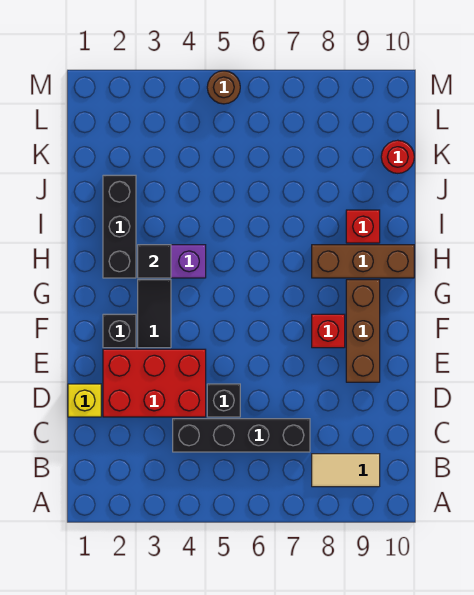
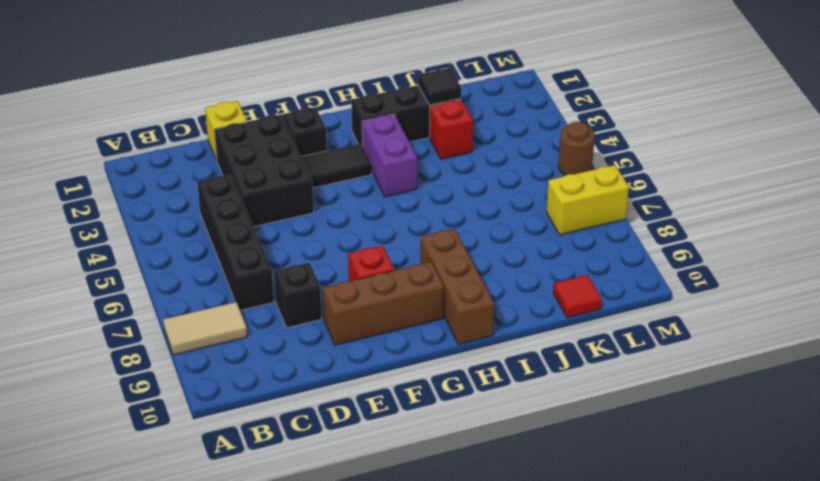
tan 1x2 tile [312,454,380,487] -> tan 1x2 tile turned to [163,302,247,355]
red 2x3 brick [103,349,206,417] -> black 2x3 brick [214,115,314,227]
black 1x1 brick [207,384,240,417] -> black 1x1 brick moved to [274,263,322,328]
black 1x1 tile [138,245,171,278] -> black 1x1 tile moved to [418,68,461,105]
red 1x1 brick [346,210,380,243] -> red 1x1 brick moved to [430,100,473,159]
red 1x1 round brick [381,140,414,173] -> red 1x1 tile [553,275,602,318]
none -> yellow 1x2 brick [547,165,629,235]

